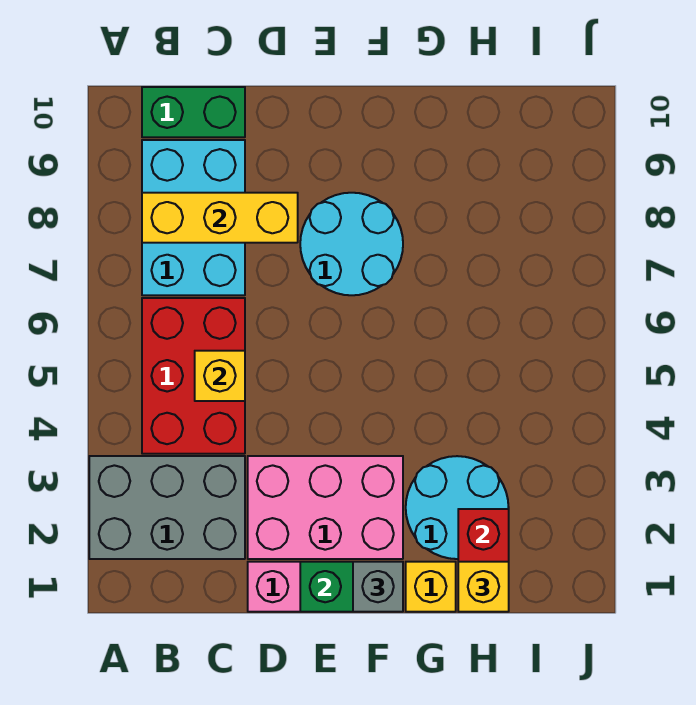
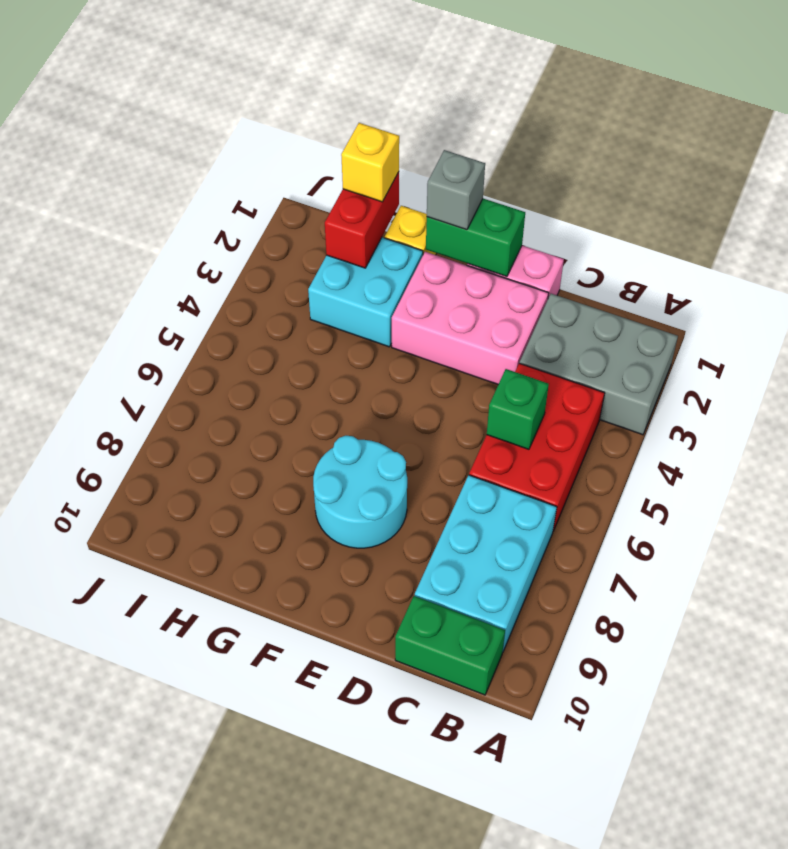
yellow 1x3 brick [142,193,298,243] -> none
yellow 1x1 brick [195,351,245,401] -> green 1x1 brick [487,369,549,449]
cyan 2x2 round brick [406,456,509,559] -> cyan 2x2 brick [308,237,423,347]

